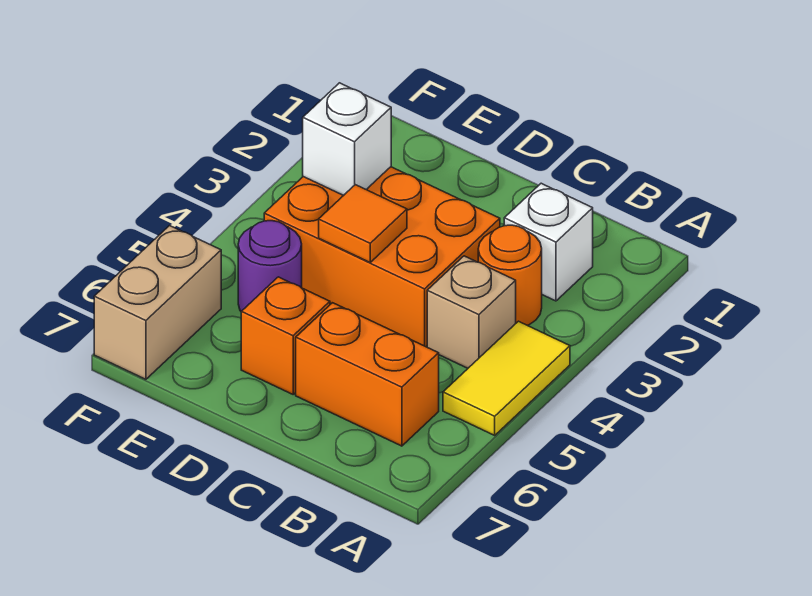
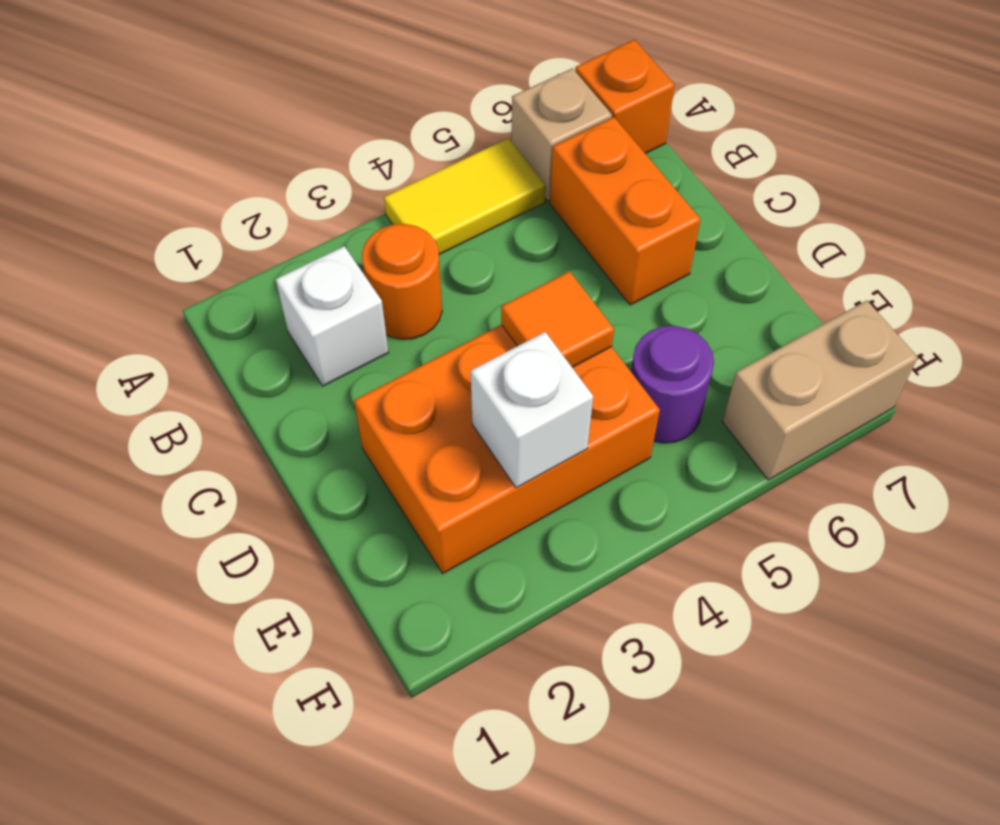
tan 1x1 brick [427,256,516,368] -> tan 1x1 brick moved to [511,68,612,201]
orange 2x3 brick [264,167,500,347] -> orange 2x3 brick turned to [354,325,660,574]
orange 1x1 brick [241,277,330,394] -> orange 1x1 brick moved to [575,40,675,154]

